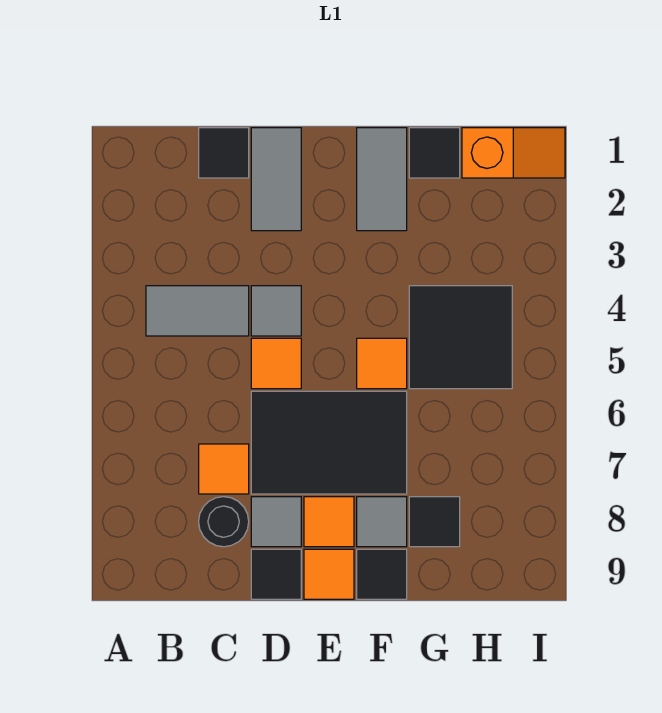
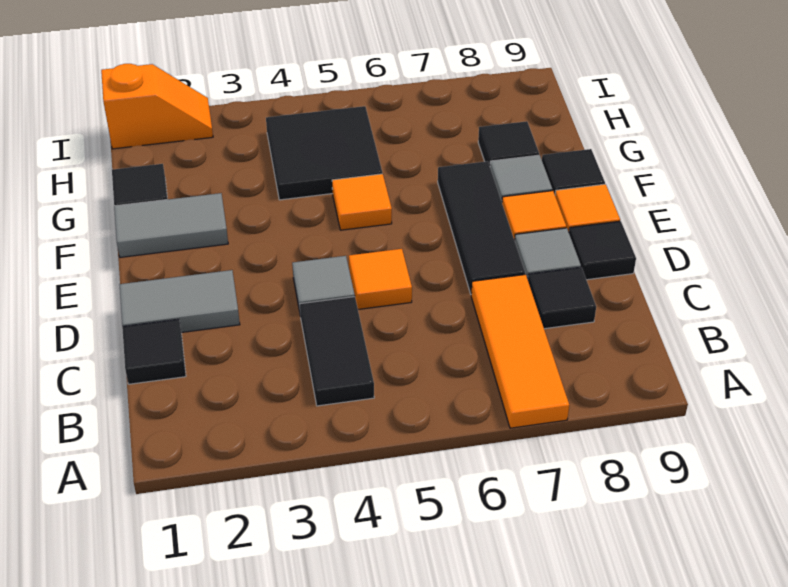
grey 1x2 tile [146,286,249,336] -> black 1x2 tile [300,297,374,406]
orange 1x1 tile [199,444,249,494] -> orange 1x3 tile [471,275,569,428]
black 1x1 round brick [199,497,249,547] -> black 1x1 tile [528,267,596,329]
black 2x3 tile [251,391,407,494] -> black 1x3 tile [438,161,525,294]
orange 1x2 slope [462,128,565,178] -> orange 1x2 slope turned to [101,64,213,149]

